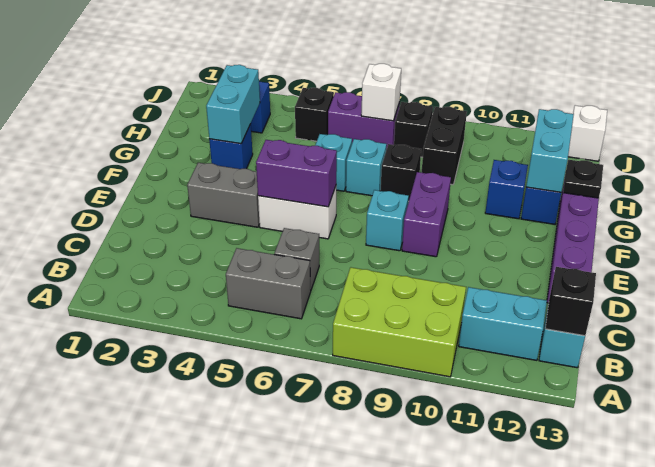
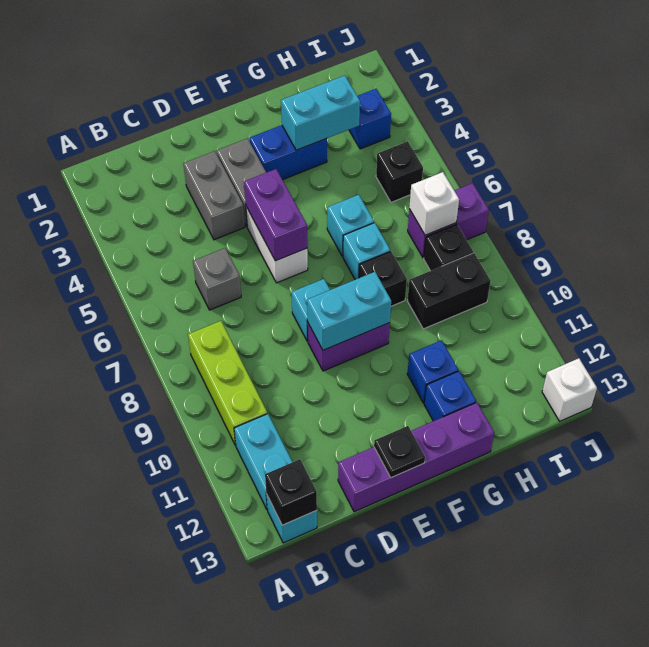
lime 2x3 brick [333,267,466,377] -> lime 1x3 brick [188,321,267,446]
grey 1x2 brick [226,248,311,319] -> grey 1x2 brick moved to [183,151,245,240]
blue 1x1 brick [209,124,253,169] -> blue 1x2 brick [249,125,327,180]
cyan 1x2 brick [526,109,574,192] -> cyan 1x2 brick moved to [307,272,391,350]
black 1x1 plate [563,160,603,198] -> black 1x1 plate moved to [374,426,425,478]
purple 1x2 brick [328,92,400,149] -> purple 1x2 brick turned to [408,183,489,258]

